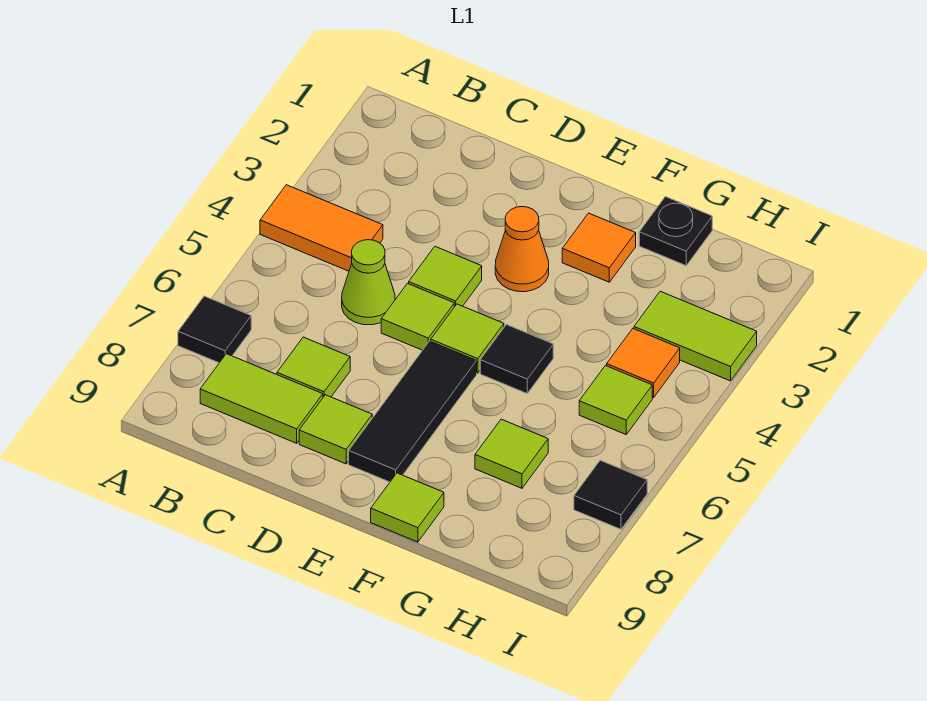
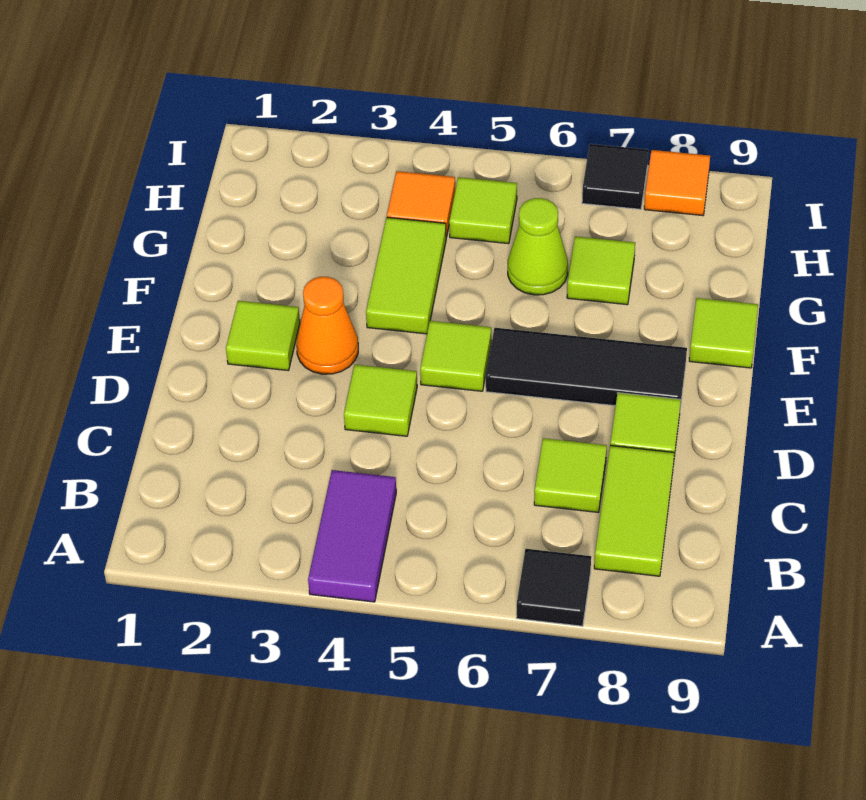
orange 1x2 tile [260,185,383,271] -> purple 1x2 tile [308,470,396,602]
lime 1x1 cone [342,240,395,325] -> lime 1x1 cone moved to [508,198,568,295]
lime 1x1 tile [381,284,454,350] -> lime 1x1 tile moved to [226,301,300,371]
orange 1x1 tile [562,213,636,282] -> orange 1x1 tile moved to [644,150,710,216]
black 1x1 tile [480,325,553,393] -> none
black 1x1 plate [639,197,712,265] -> none
lime 1x2 tile [634,291,757,381] -> lime 1x2 tile moved to [366,218,446,334]

